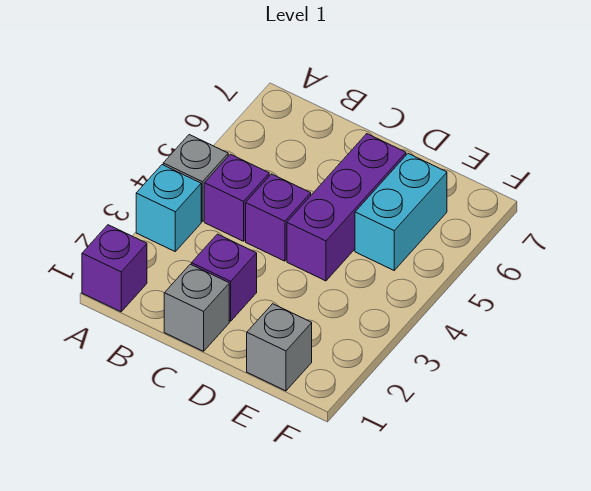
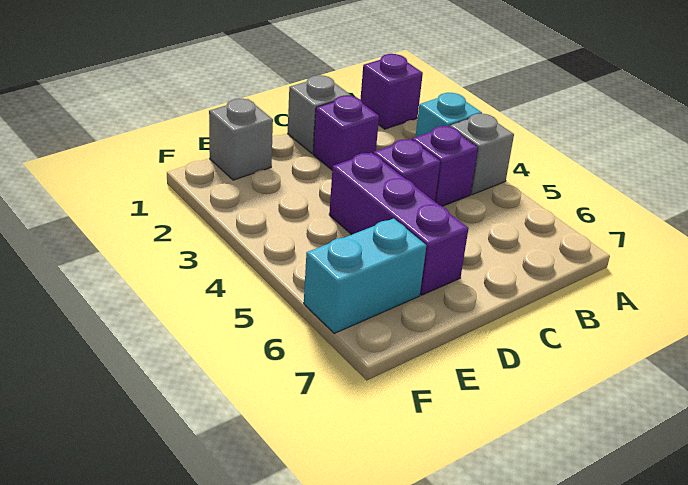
cyan 1x2 brick [355,154,447,270] -> cyan 1x2 brick turned to [304,218,426,333]

